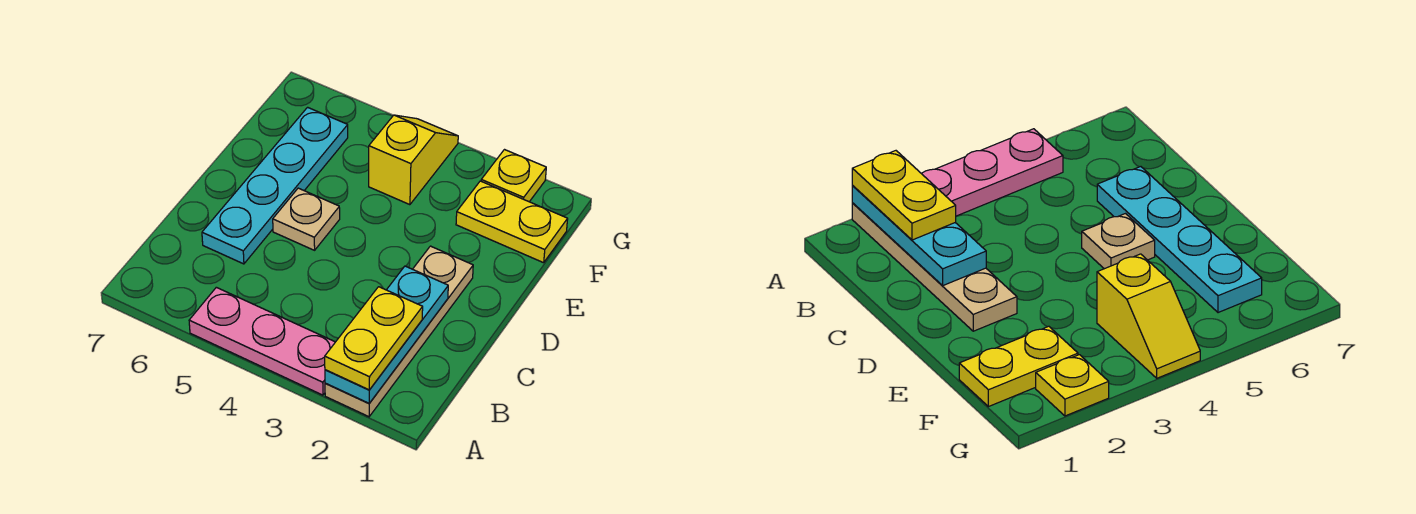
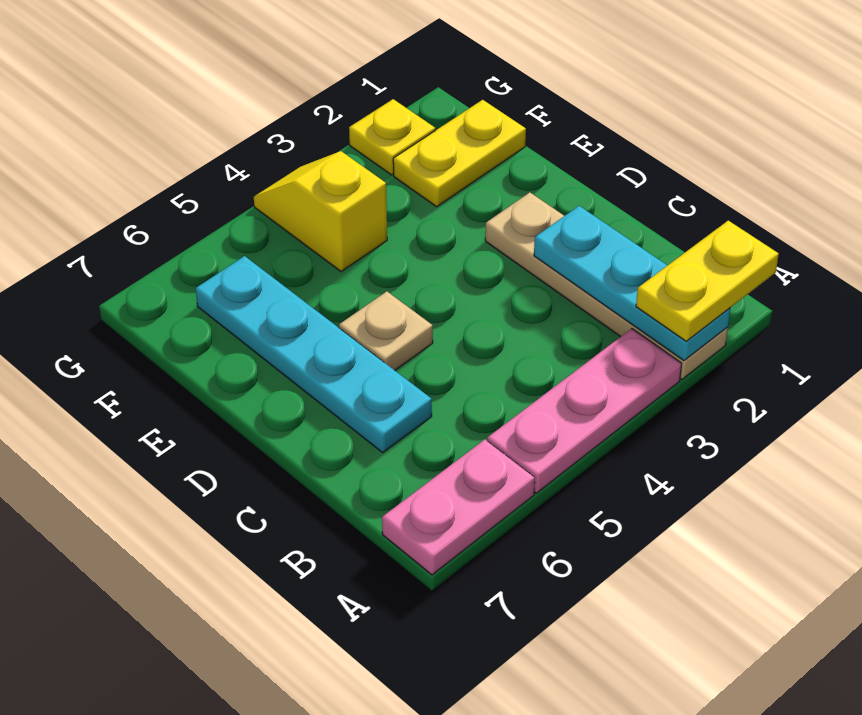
yellow 1x2 plate [325,287,423,390] -> yellow 1x2 plate turned to [636,221,779,341]
none -> pink 1x2 plate [382,440,535,575]

